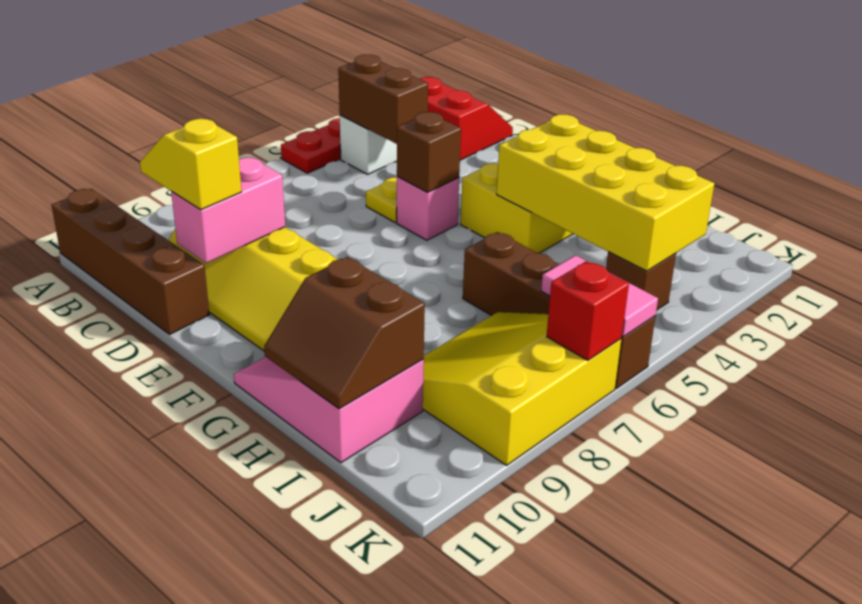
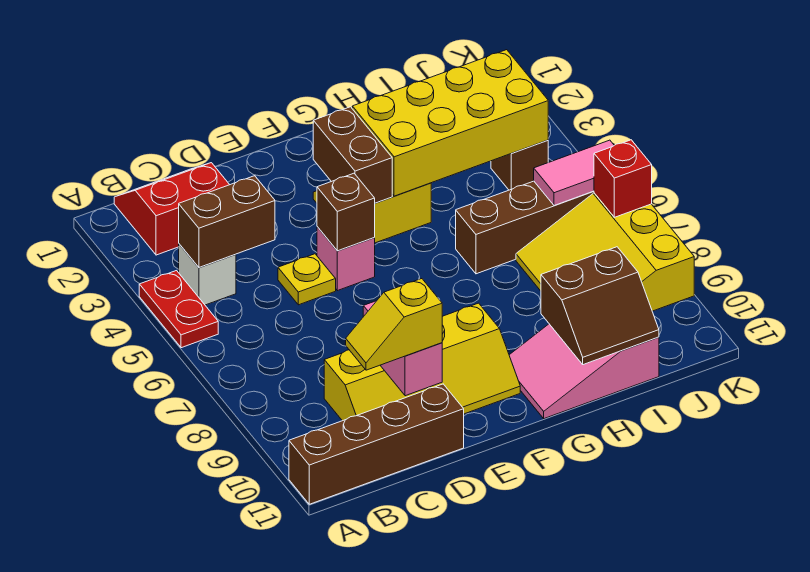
none -> brown 1x2 brick [313,107,392,203]

